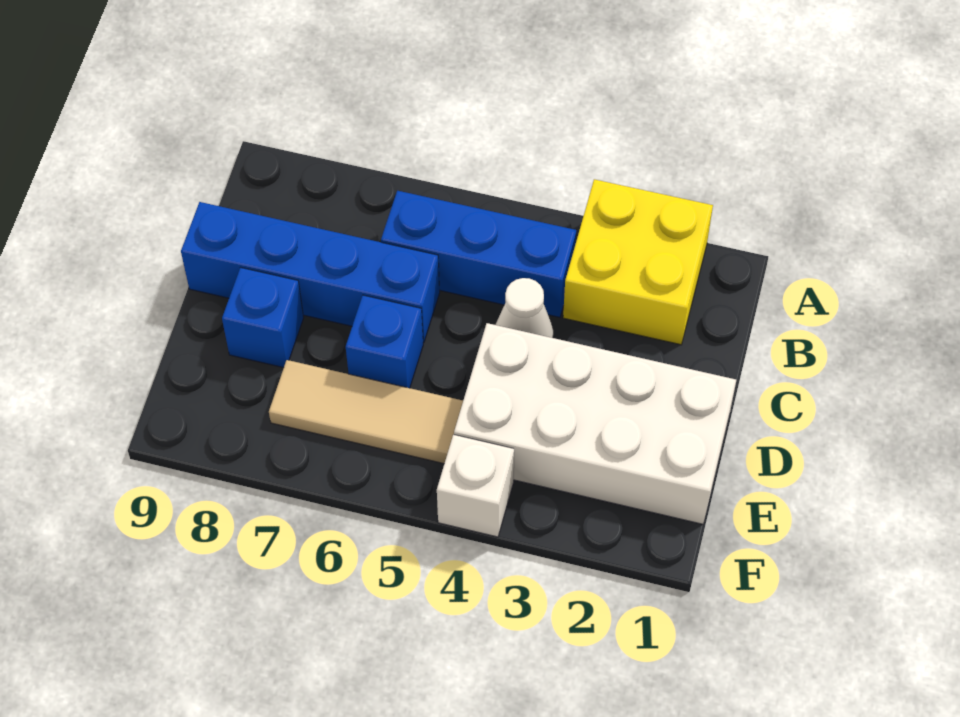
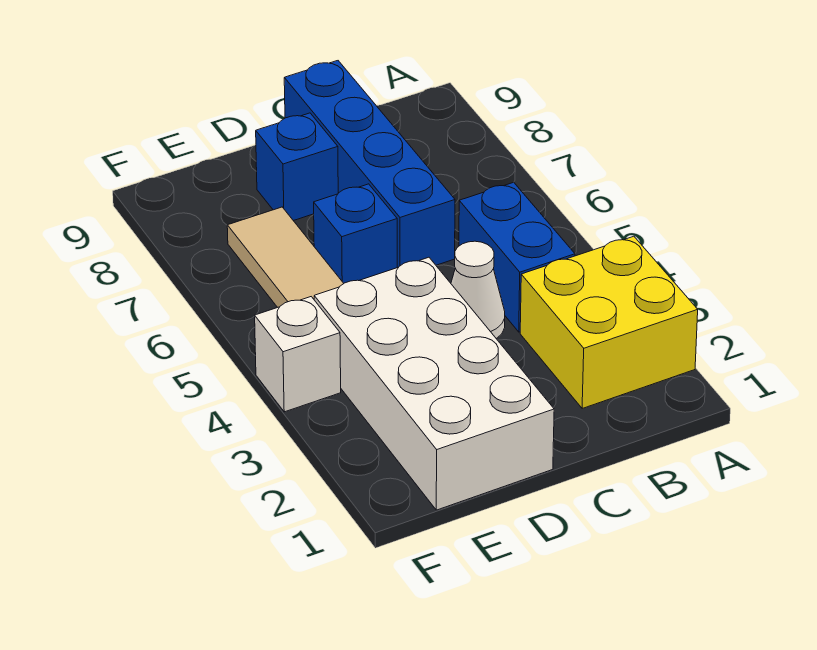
blue 1x3 brick [381,191,576,317] -> blue 1x2 brick [459,182,575,332]

